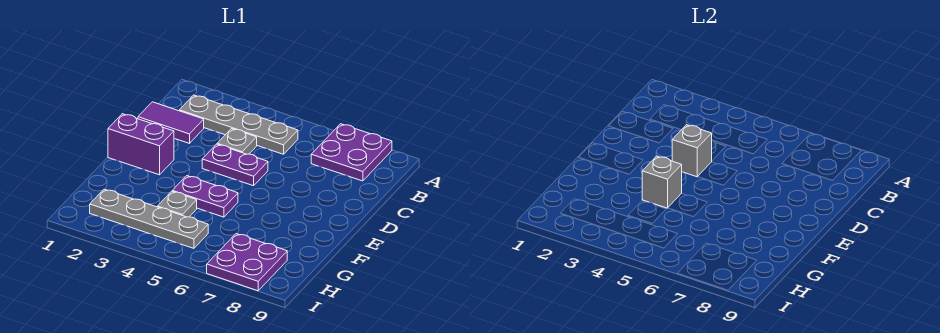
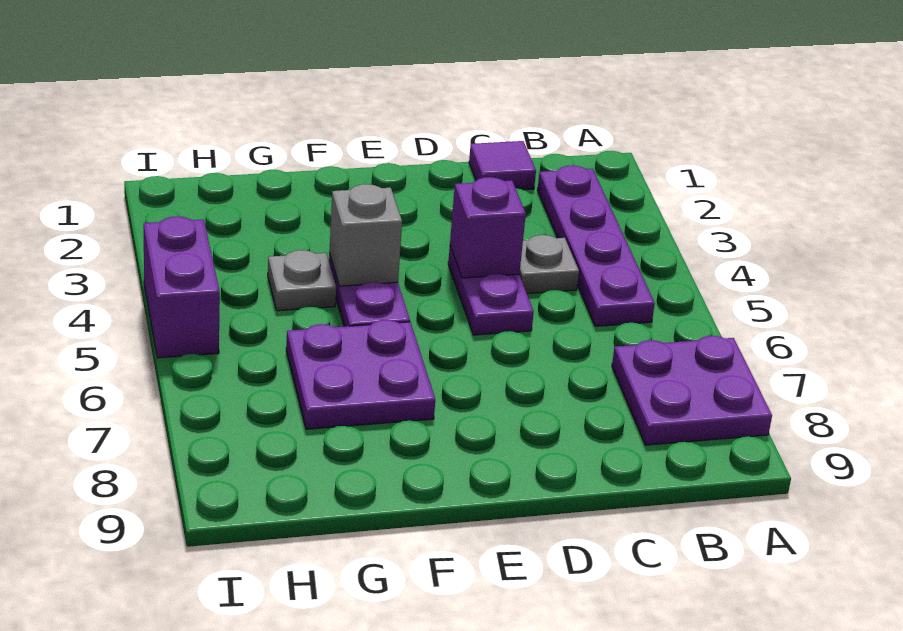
grey 1x4 plate [179,95,298,154] -> purple 1x4 plate [537,165,655,326]
purple 1x2 tile [138,102,204,143] -> purple 1x1 tile [469,141,536,190]
grey 1x1 brick [672,125,712,177] -> purple 1x1 brick [450,177,526,278]
purple 1x2 brick [108,114,174,175] -> purple 1x2 brick moved to [144,216,220,358]
grey 1x4 plate [90,189,208,248] -> none
purple 2x2 plate [207,234,287,291] -> purple 2x2 plate moved to [286,320,435,429]

